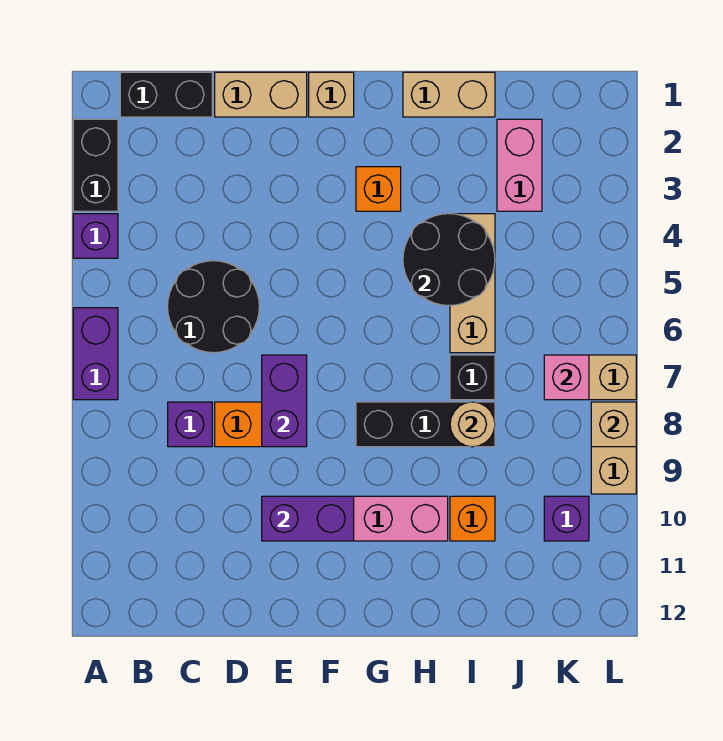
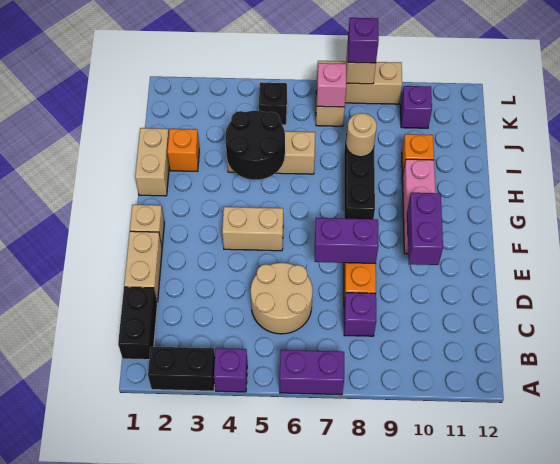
black 2x2 round brick [168,261,259,353] -> tan 2x2 round brick [251,263,313,334]
none -> tan 1x2 brick [222,207,283,251]
orange 1x1 brick [356,167,401,211] -> orange 1x1 brick moved to [167,129,199,172]
black 1x1 brick [450,355,495,400] -> black 1x1 brick moved to [259,83,287,125]
pink 1x2 brick [497,119,542,211] -> none
none -> purple 1x1 brick [348,18,379,63]

